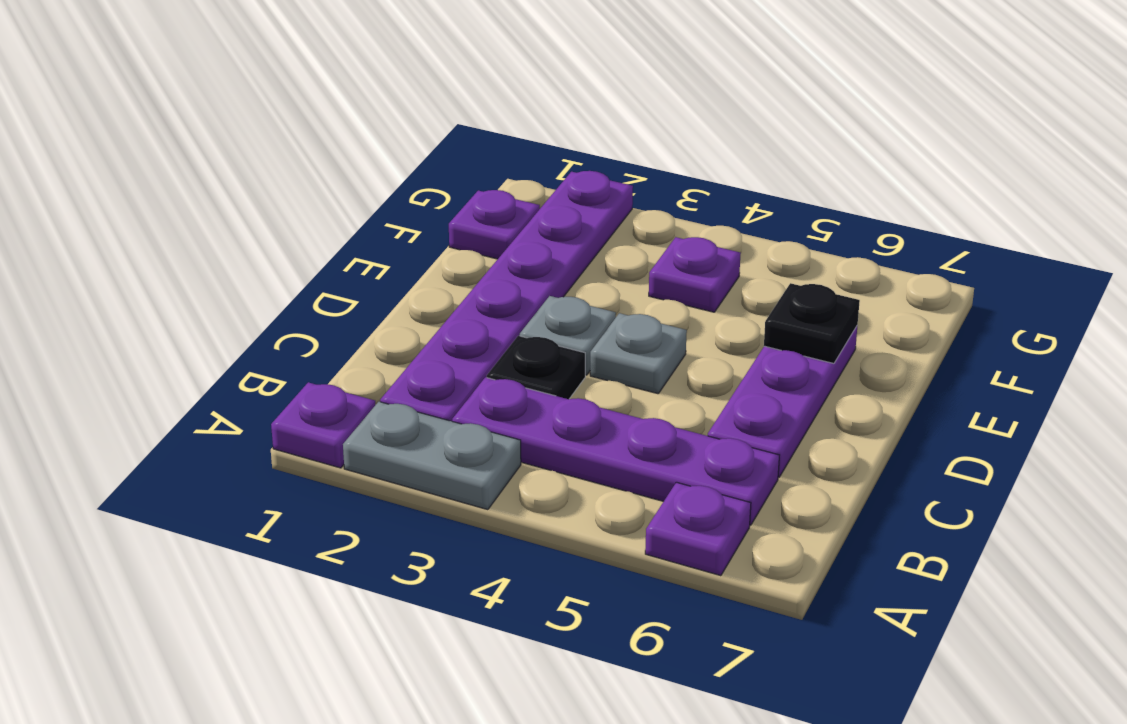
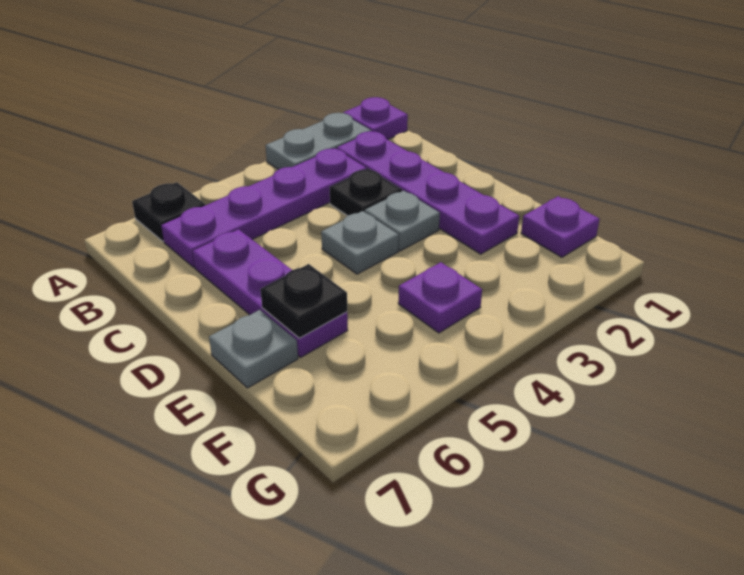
purple 1x1 plate [645,482,751,576] -> black 1x1 plate [132,182,205,241]
purple 1x6 plate [380,171,633,421] -> purple 1x4 plate [337,131,519,254]
none -> grey 1x1 plate [209,310,298,388]

